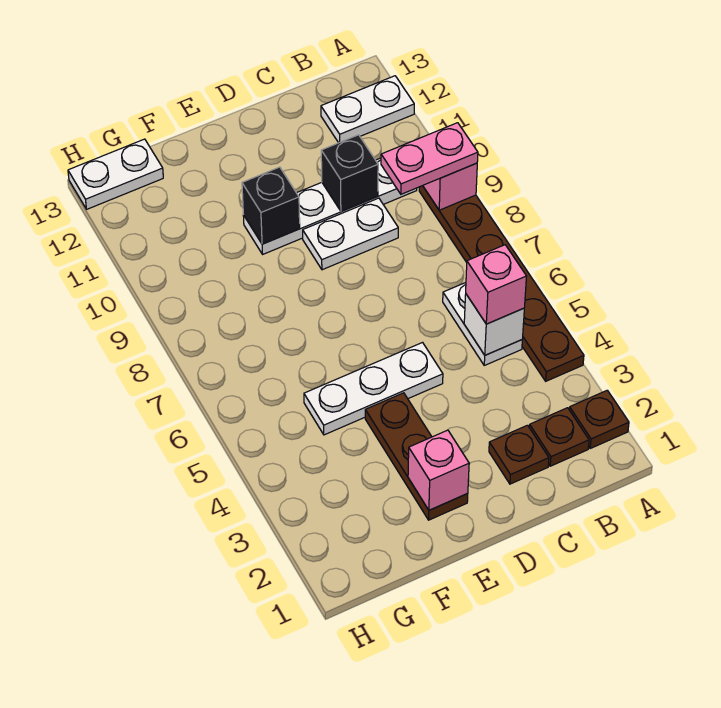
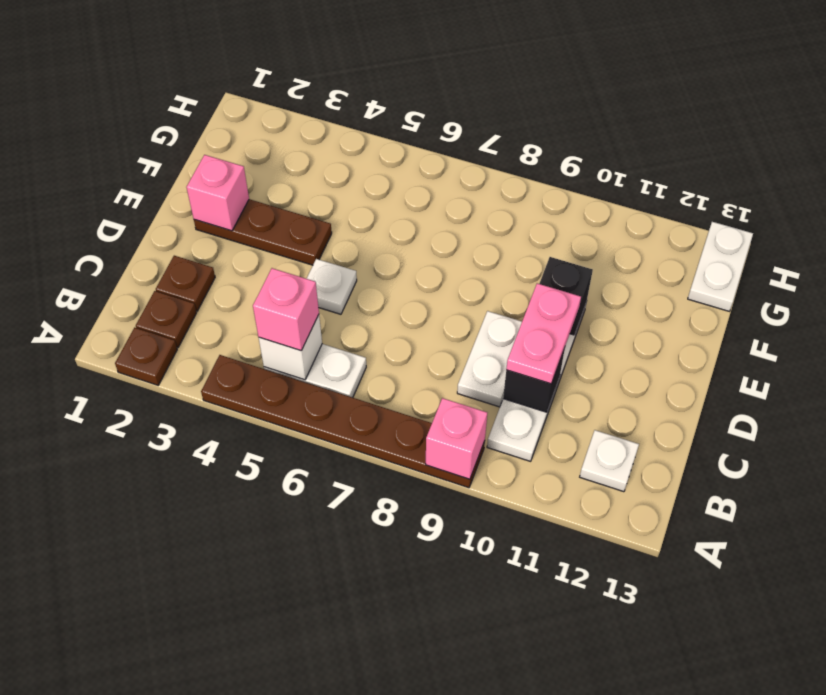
pink 1x2 plate [381,123,478,194] -> pink 1x2 plate moved to [506,283,581,384]
white 1x2 plate [321,76,414,143] -> white 1x1 plate [580,430,639,492]
white 1x3 plate [304,343,443,435] -> white 1x1 plate [307,259,357,314]

